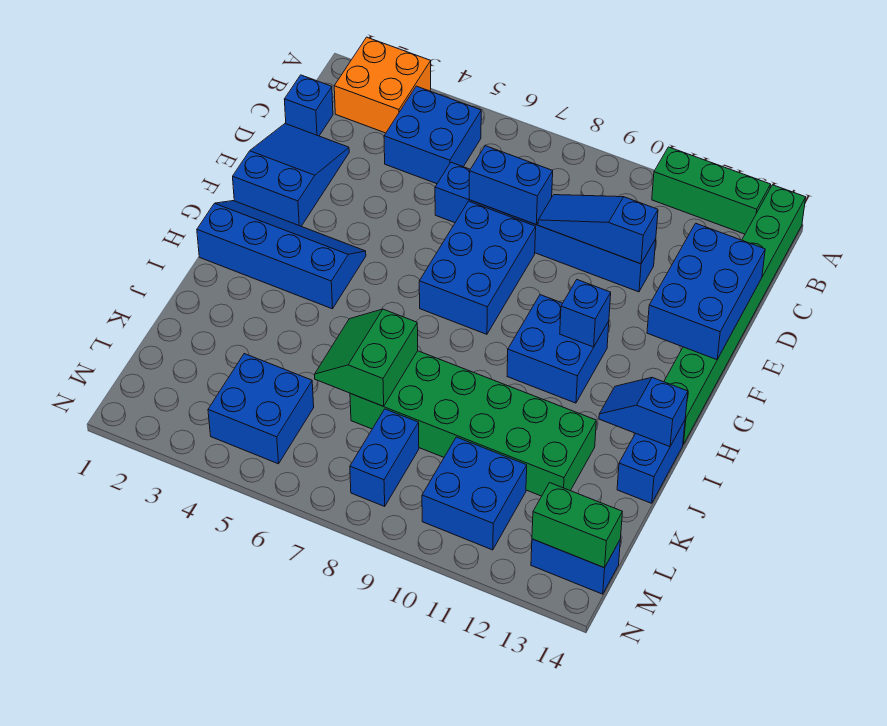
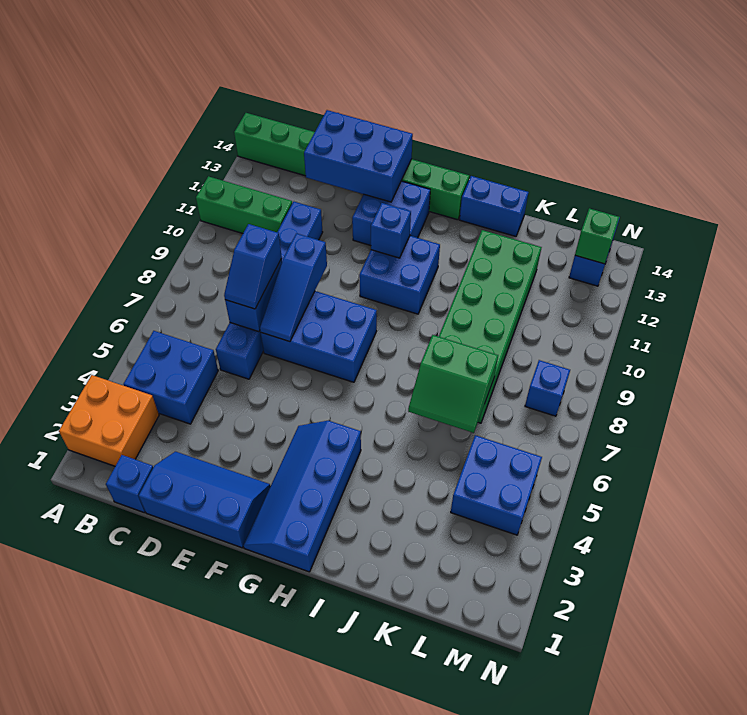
green 1x3 brick [652,147,771,234] -> green 1x3 brick turned to [196,176,292,233]
blue 2x3 slope [233,124,349,226] -> blue 2x3 slope turned to [139,452,270,548]
blue 1x3 slope [538,195,658,264] -> blue 1x3 slope moved to [260,233,327,342]
blue 1x2 slope [599,377,688,447] -> blue 1x2 slope moved to [224,224,282,309]
blue 1x2 brick [350,409,419,506] -> blue 1x1 brick [525,360,570,416]
blue 2x2 brick [422,437,527,550] -> blue 2x2 brick moved to [352,181,430,246]
green 1x2 brick [532,483,622,568] -> green 1x1 brick [575,208,619,264]

